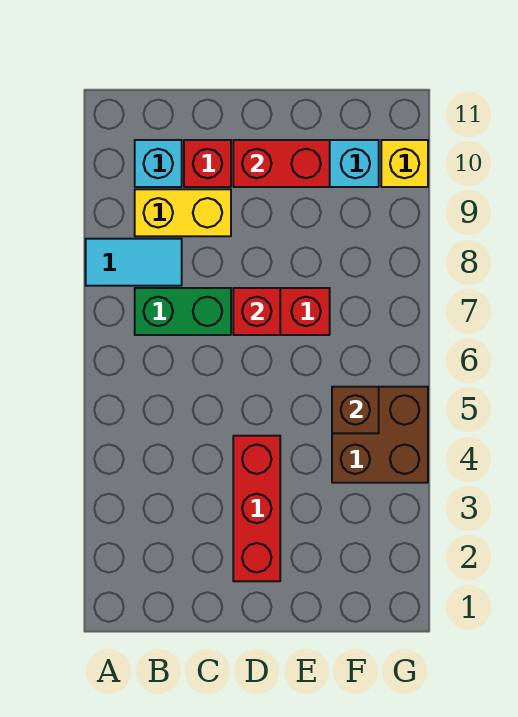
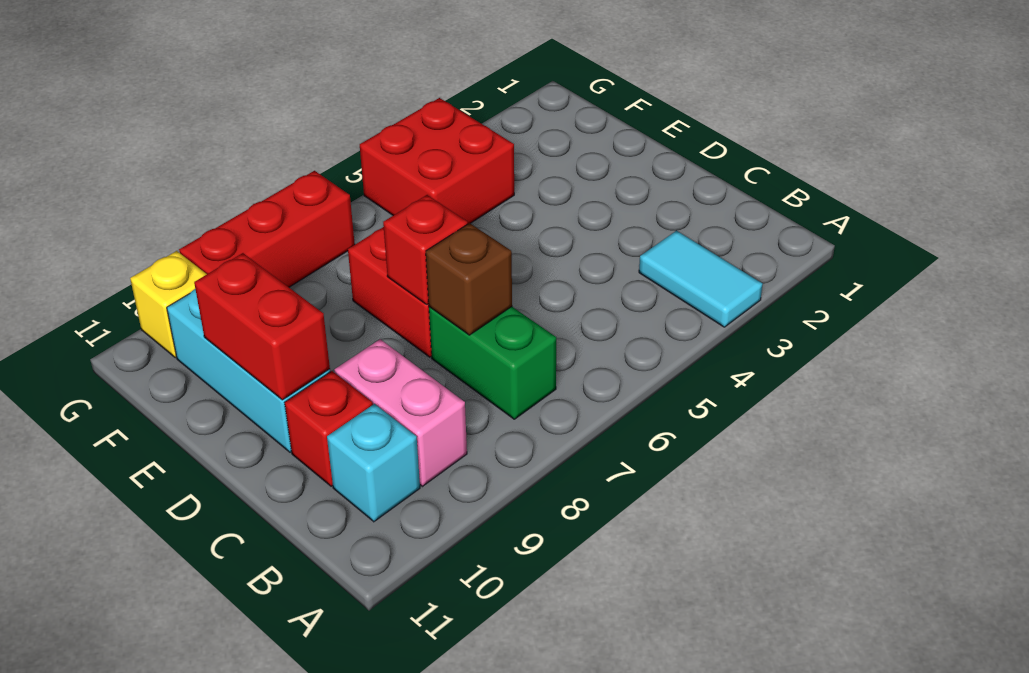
cyan 1x2 tile [86,239,182,286] -> cyan 1x2 tile moved to [639,231,763,327]
yellow 1x2 brick [135,189,231,236] -> pink 1x2 brick [334,339,467,486]
red 1x3 brick [233,436,280,581] -> red 1x3 brick moved to [179,171,355,287]
brown 2x2 brick [332,387,428,483] -> red 2x2 brick [360,98,514,224]
brown 1x1 brick [332,387,379,433] -> brown 1x1 brick moved to [426,223,512,335]

